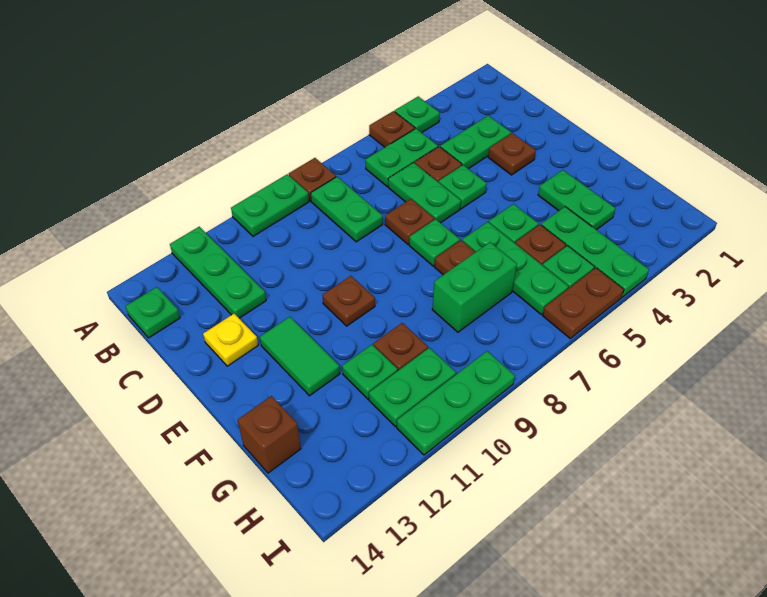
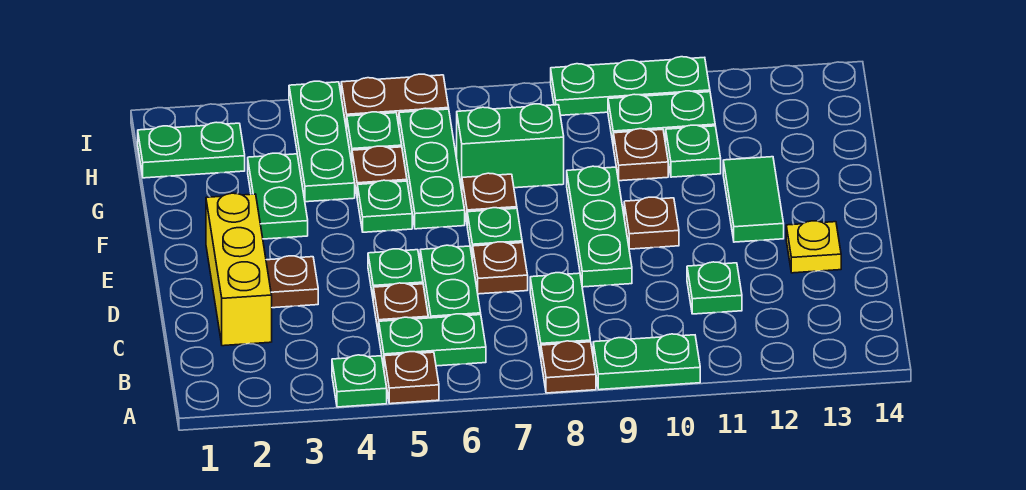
green 1x3 plate [170,227,266,318] -> green 1x3 plate moved to [567,166,632,287]
green 1x1 plate [125,287,180,338] -> green 1x1 plate moved to [687,262,742,314]
none -> yellow 1x3 brick [206,193,272,346]
green 1x2 plate [440,116,511,169] -> green 1x2 plate moved to [138,122,245,178]
brown 1x1 brick [238,396,301,473] -> none

